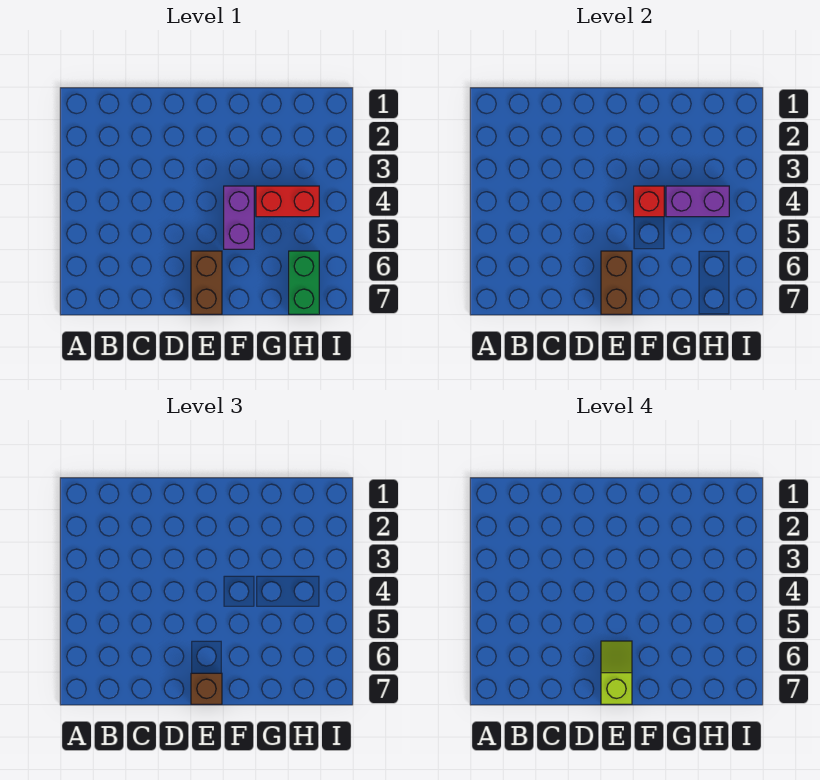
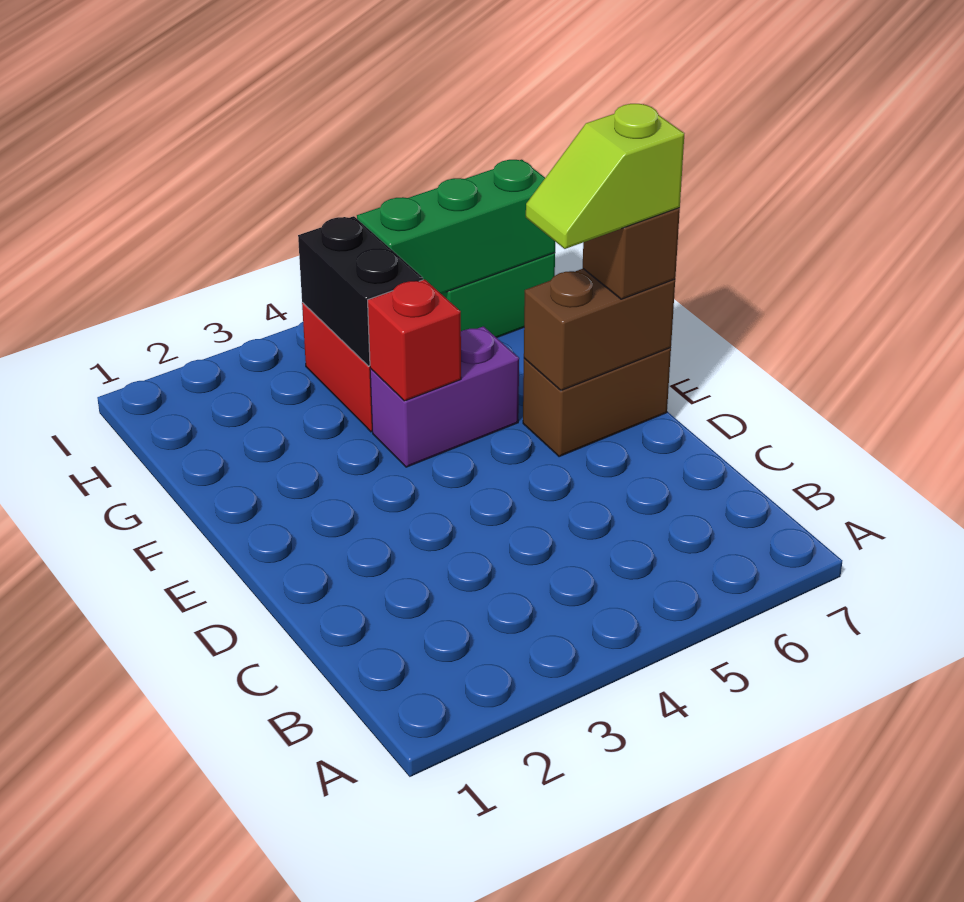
purple 1x2 brick [666,186,729,217] -> black 1x2 brick [298,216,423,366]
none -> green 1x3 brick [357,160,555,294]

